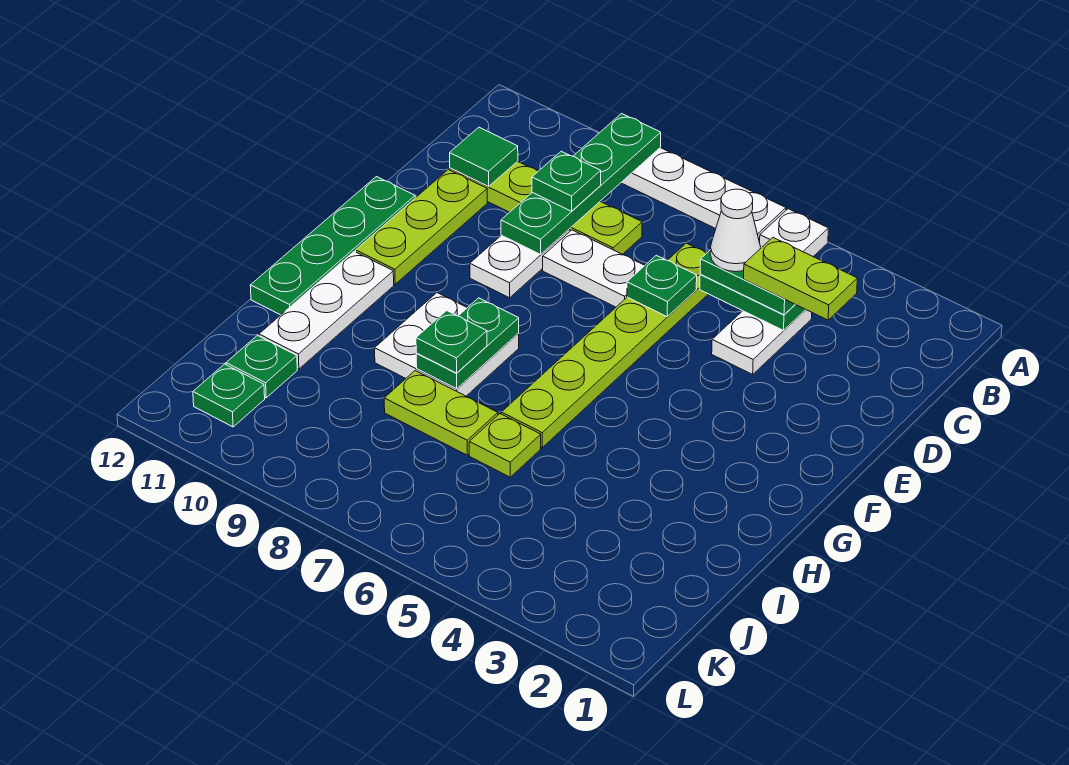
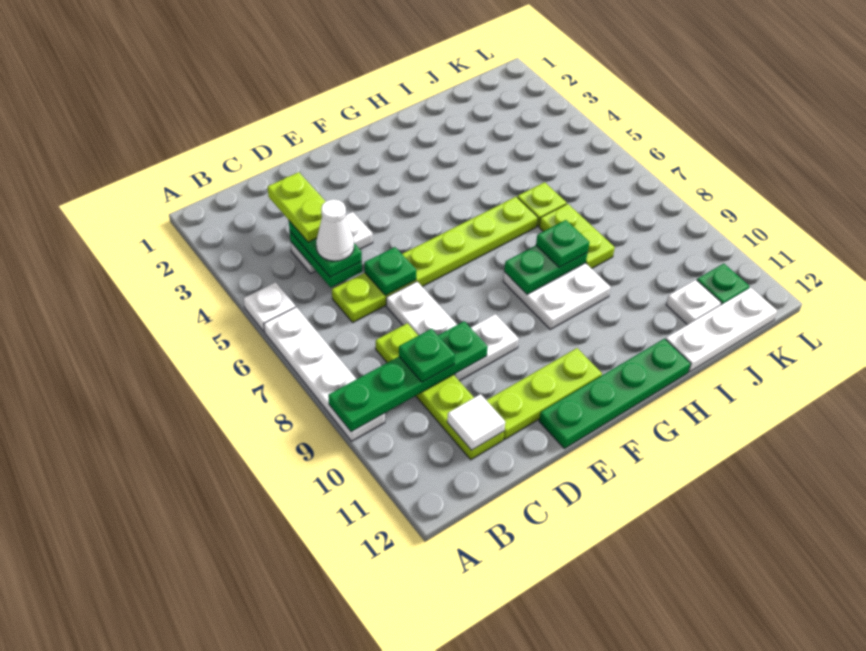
green 1x1 tile [450,127,518,186] -> white 1x1 tile [447,394,505,450]
white 1x3 plate [259,251,394,369] -> white 1x3 plate moved to [666,287,777,372]
green 1x1 plate [226,336,297,398] -> white 1x1 plate [666,280,721,325]

